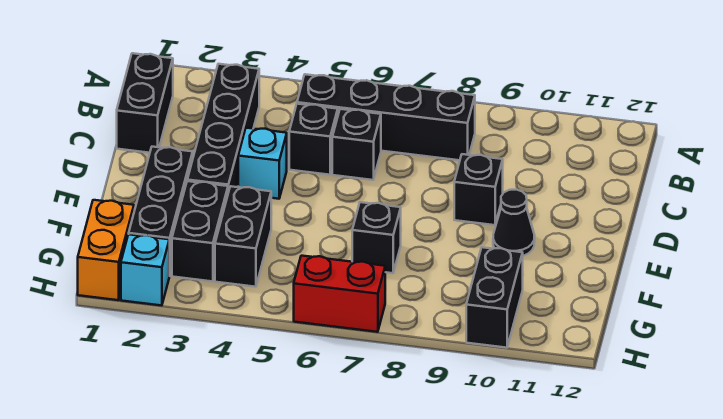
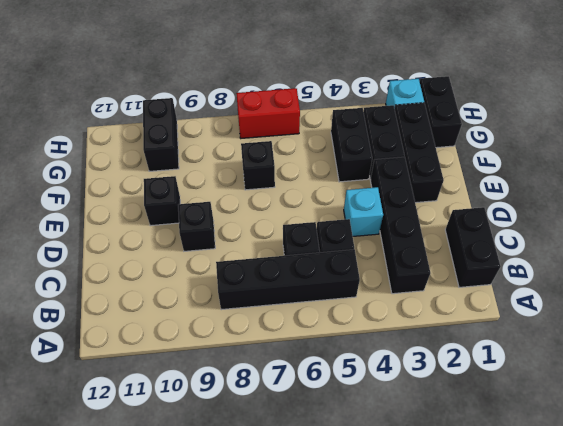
black 1x1 cone [493,190,535,256] -> black 1x1 brick [144,176,180,226]
orange 1x2 brick [78,200,134,300] -> black 1x2 brick [419,76,462,148]

